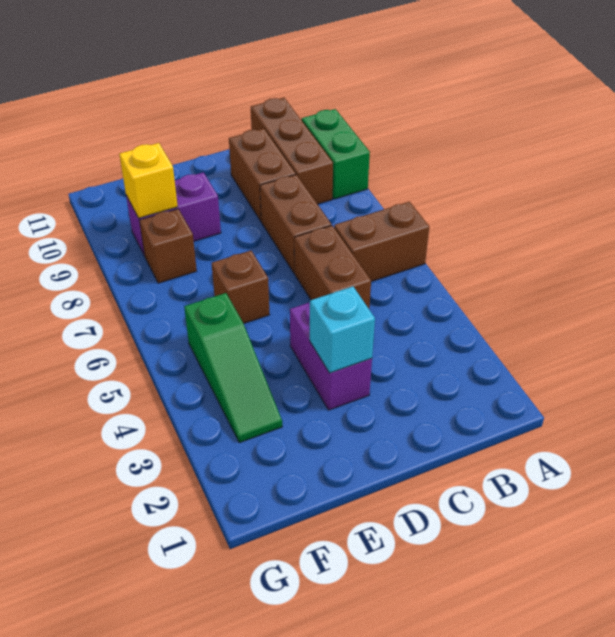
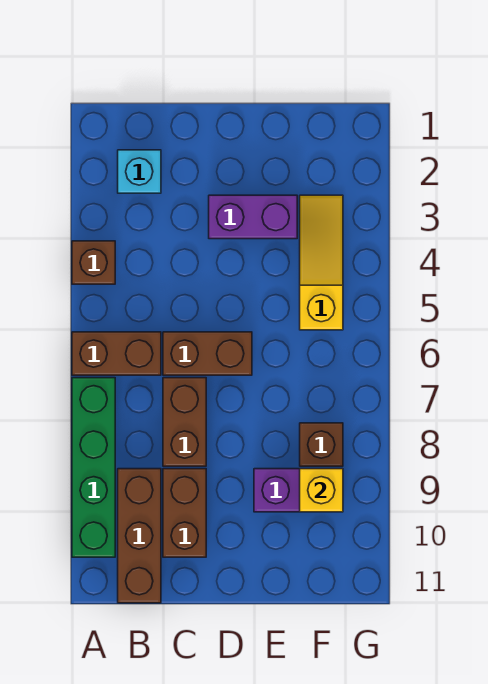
green 1x2 brick [302,109,370,199] -> green 1x4 brick [72,378,115,557]
brown 1x2 brick [294,226,371,309] -> brown 1x2 brick turned to [163,332,252,375]
purple 1x2 brick [290,303,372,410] -> purple 1x2 brick turned to [209,195,297,239]
cyan 1x1 brick [310,287,375,373] -> cyan 1x1 brick moved to [118,150,161,193]
brown 1x1 brick [212,251,270,324] -> brown 1x1 brick moved to [72,241,115,284]
green 1x3 slope [184,293,282,443] -> yellow 1x3 slope [300,195,343,330]

